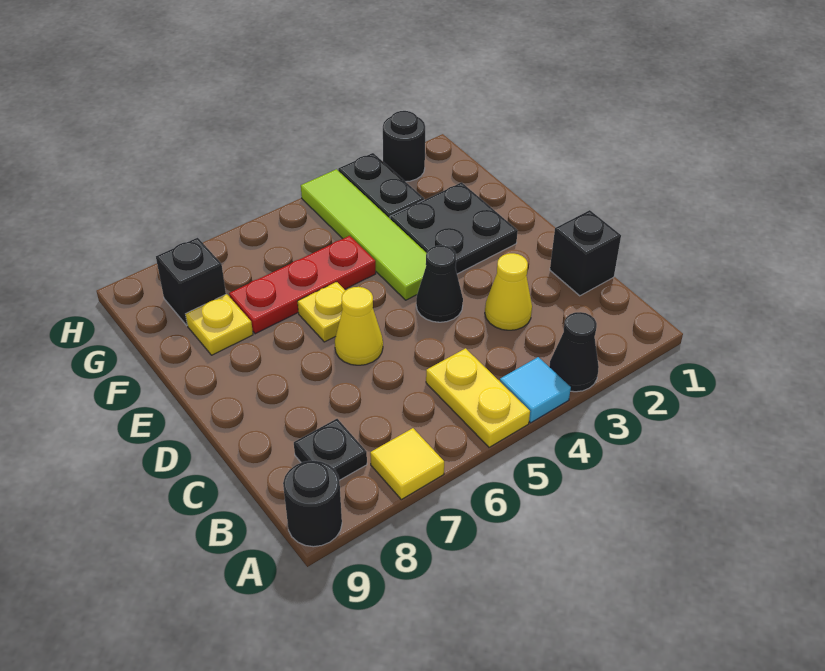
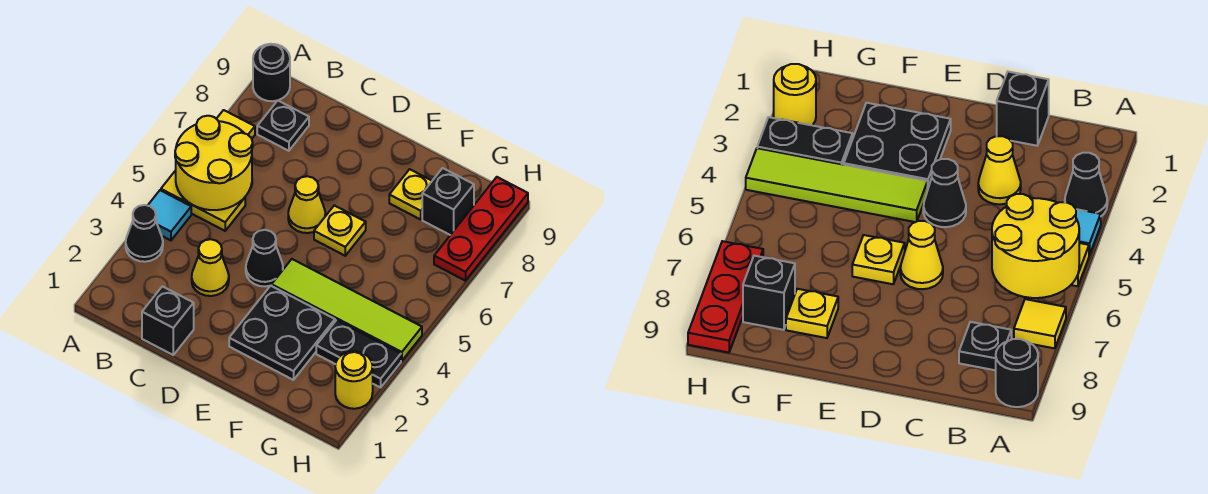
none -> yellow 2x2 round brick [175,116,253,210]
red 1x3 plate [229,236,376,334] -> red 1x3 plate moved to [434,177,528,281]
black 1x1 round brick [383,111,425,182] -> yellow 1x1 round brick [335,351,373,409]

